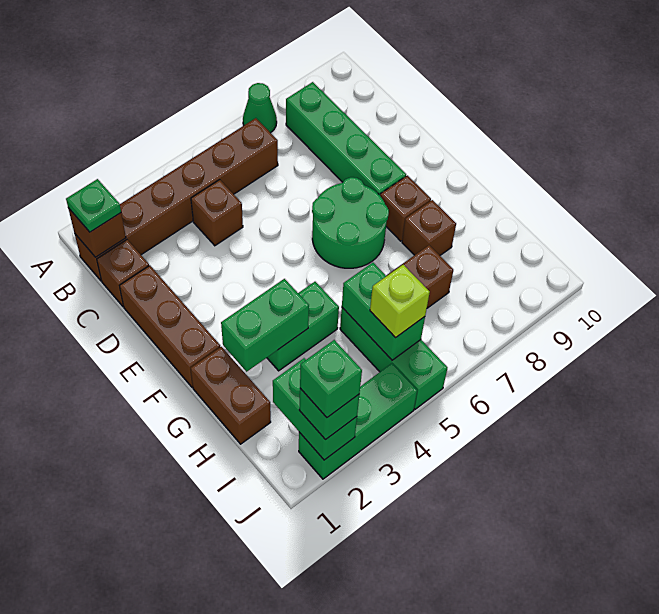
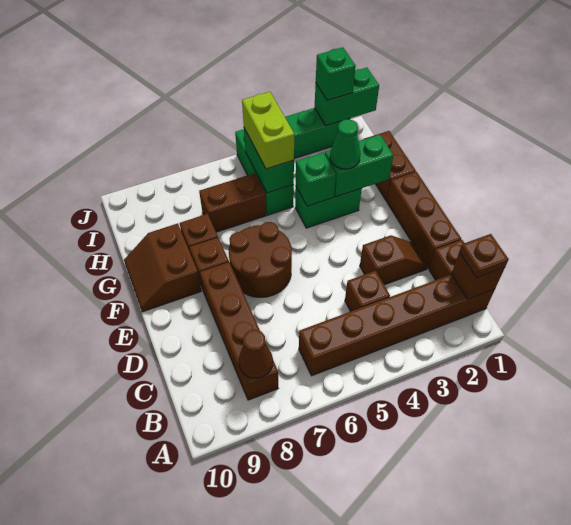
green 1x1 cone [243,83,277,133] -> green 1x1 cone moved to [330,119,360,169]
green 1x1 plate [66,179,121,232] -> brown 1x1 plate [459,234,509,278]
green 1x4 brick [286,82,406,195] -> brown 1x4 brick [200,262,278,400]
none -> brown 1x1 cone [239,330,273,378]
none -> brown 1x2 slope [360,235,428,285]
green 2x2 round brick [312,177,389,268] -> brown 2x2 round brick [229,222,292,297]
none -> brown 2x2 slope [124,223,201,312]
green 1x2 brick [273,358,357,460] -> green 1x2 brick turned to [315,67,379,126]
lime 1x1 brick [370,265,430,338] -> lime 1x2 brick [242,92,294,169]
green 1x1 brick [300,340,362,417] -> green 1x1 brick moved to [296,152,336,206]

